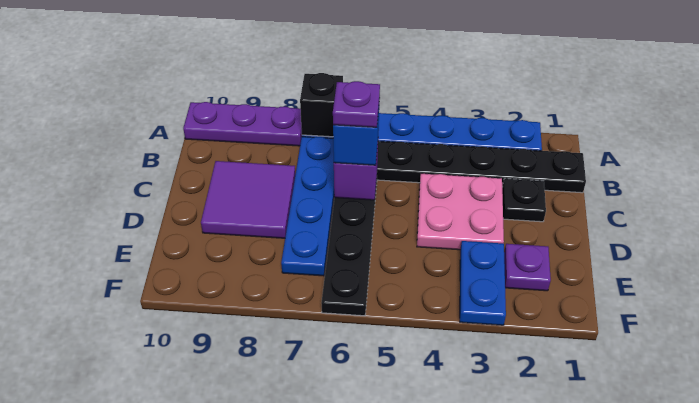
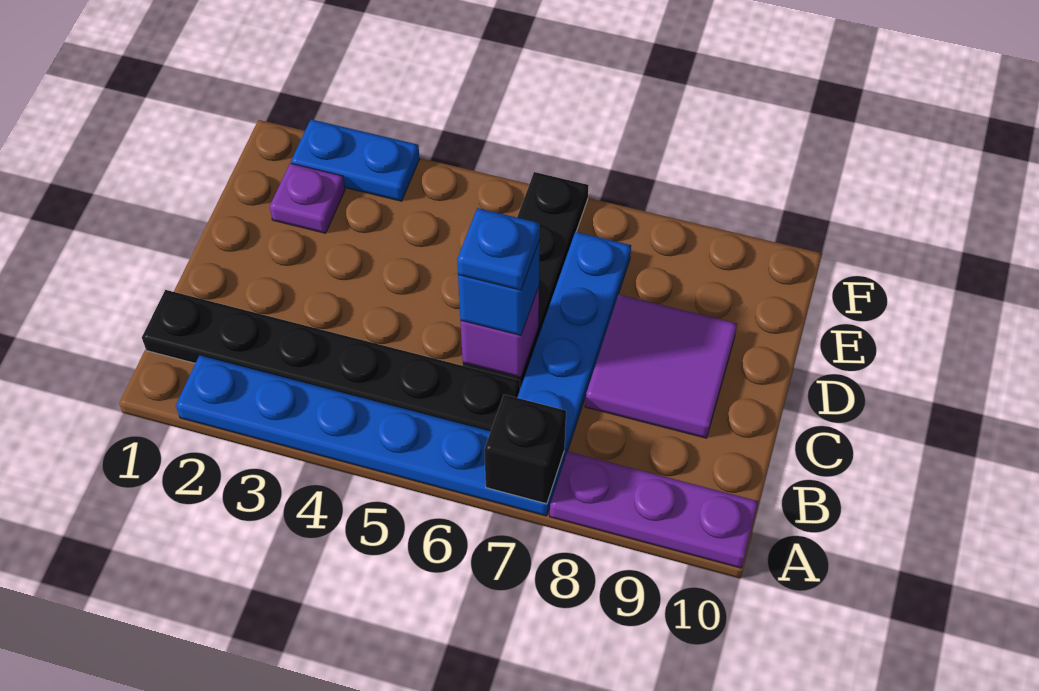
black 1x1 plate [502,178,546,222] -> none
pink 2x2 plate [417,173,504,250] -> none
purple 1x1 plate [333,81,380,127] -> blue 1x1 plate [457,208,540,290]
blue 1x2 plate [460,241,506,325] -> blue 1x2 plate turned to [291,119,420,201]

